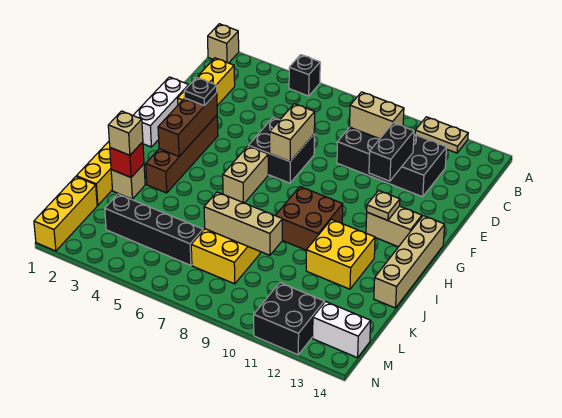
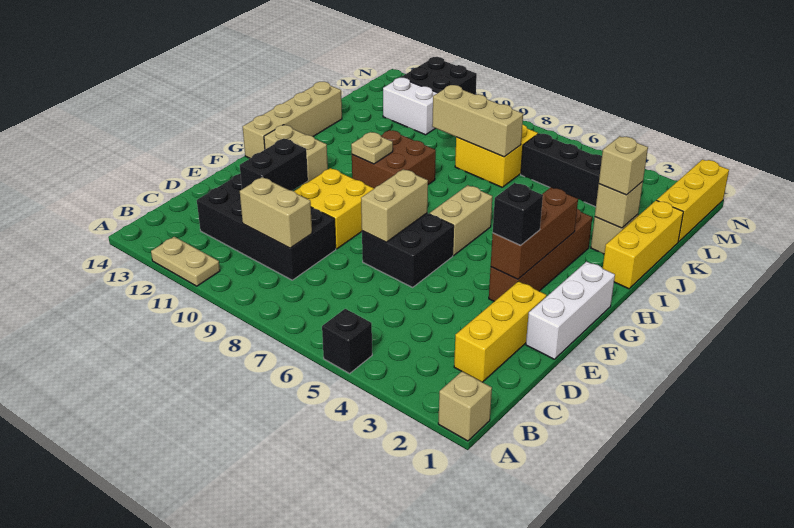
black 1x1 plate [184,77,217,106] -> black 1x1 brick [493,183,543,245]
tan 1x1 plate [367,191,400,220] -> tan 1x1 plate moved to [351,132,393,164]
yellow 2x2 brick [306,219,375,289] -> yellow 2x2 brick moved to [294,168,374,249]
red 1x1 brick [110,142,144,177] -> tan 1x1 brick [595,182,643,228]
white 1x2 brick [313,302,371,358] -> white 1x2 brick moved to [383,78,437,135]

